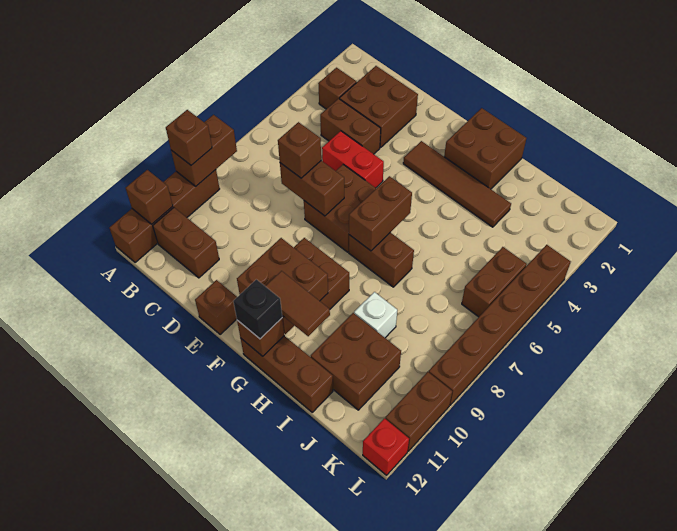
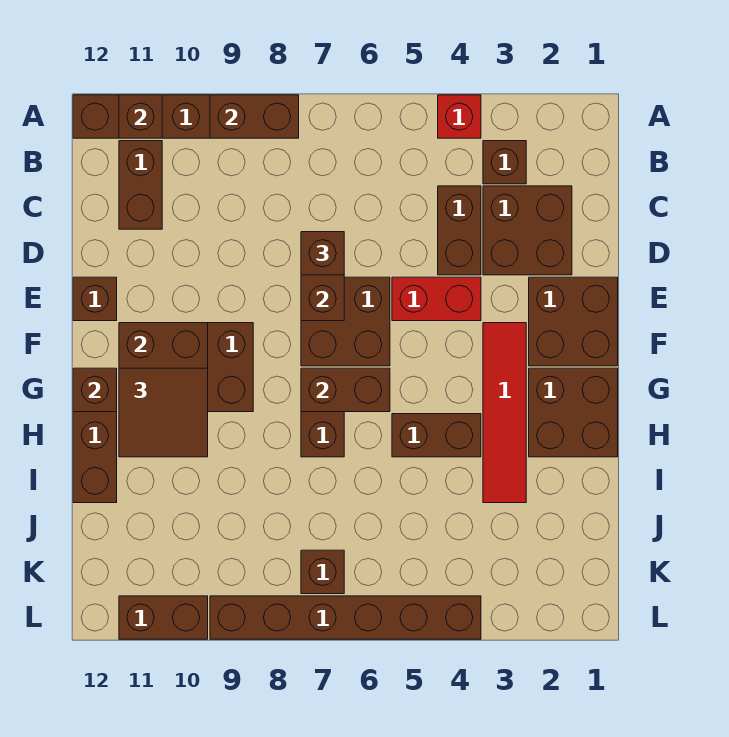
brown 1x1 brick [166,110,212,165] -> brown 1x1 brick moved to [301,550,344,594]
red 1x2 brick [322,131,384,188] -> red 1x2 brick turned to [392,277,481,321]
brown 1x4 tile [403,141,511,227] -> red 1x4 tile [483,323,526,503]
brown 1x2 tile [265,271,330,336] -> brown 2x2 tile [119,368,208,457]
black 1x1 brick [233,279,282,339] -> none
white 1x1 brick [354,292,397,338] -> none
brown 2x2 brick [311,313,401,410] -> brown 2x2 brick moved to [529,277,618,366]
brown 1x2 brick [462,247,527,317] -> brown 1x2 brick moved to [392,414,481,457]
red 1x1 brick [363,418,409,475] -> red 1x1 brick moved to [438,95,481,138]

